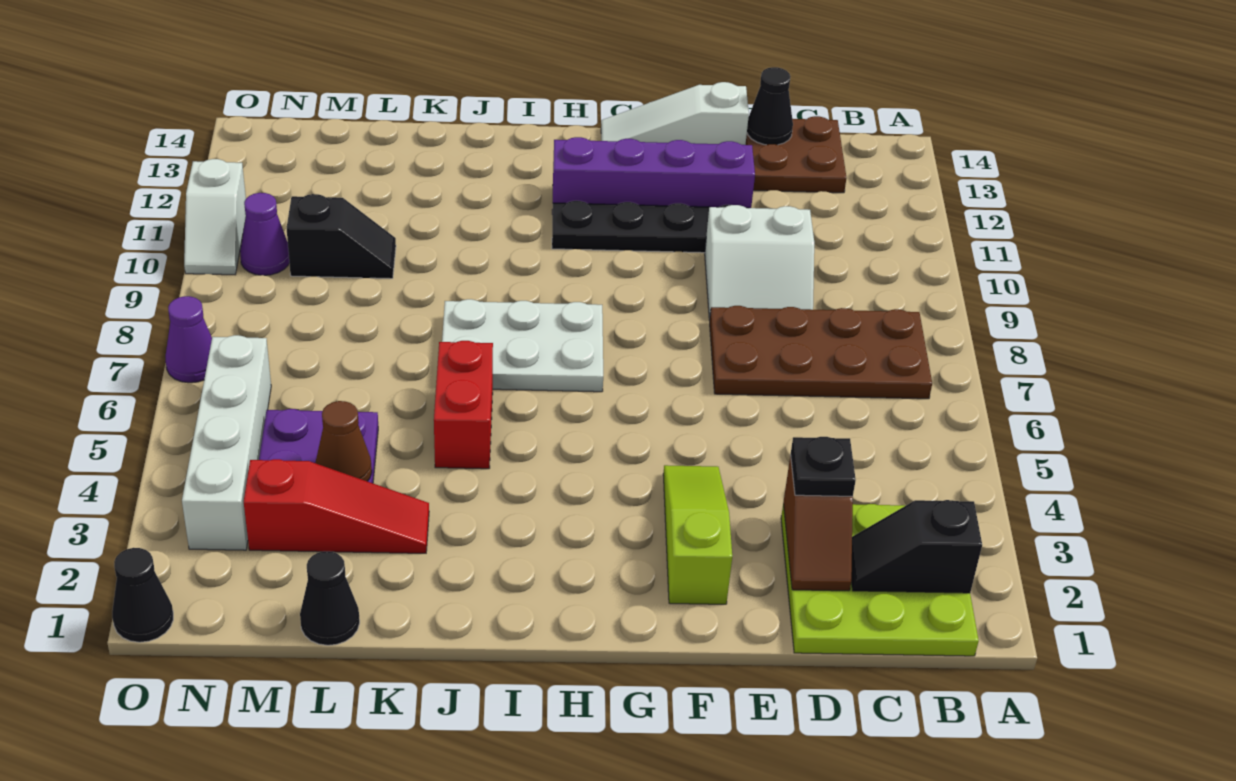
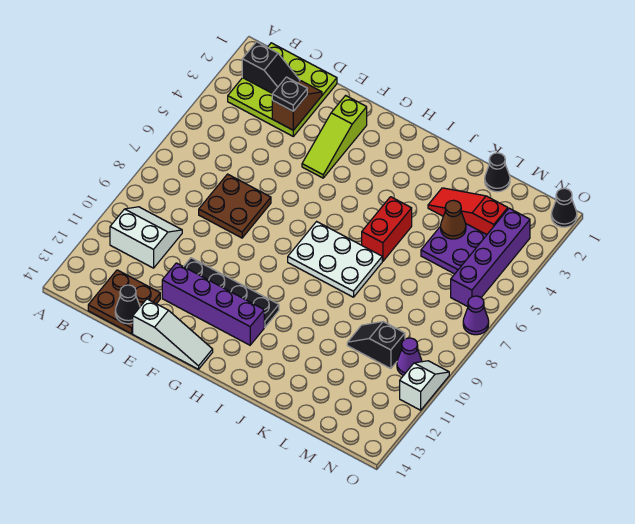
brown 2x4 plate [710,306,932,399] -> brown 2x2 plate [199,174,271,238]
white 2x2 slope [705,205,814,319] -> white 2x2 slope moved to [110,207,182,268]
white 1x4 brick [182,335,271,550] -> purple 1x4 brick [451,208,530,307]

